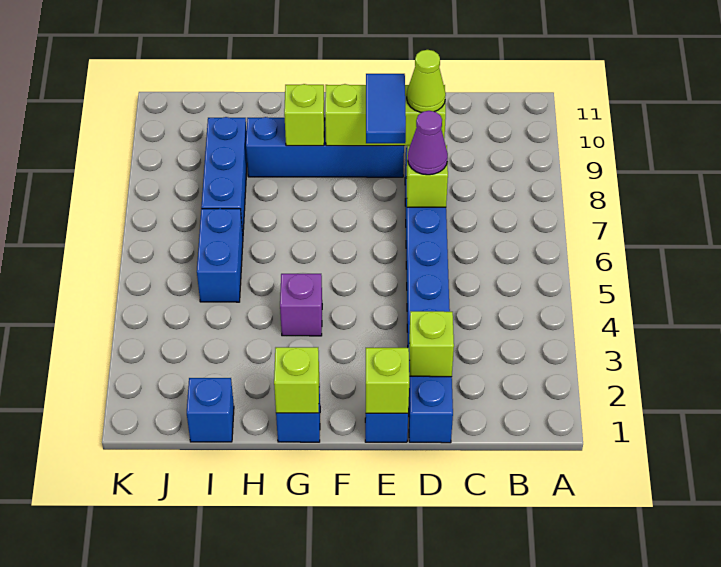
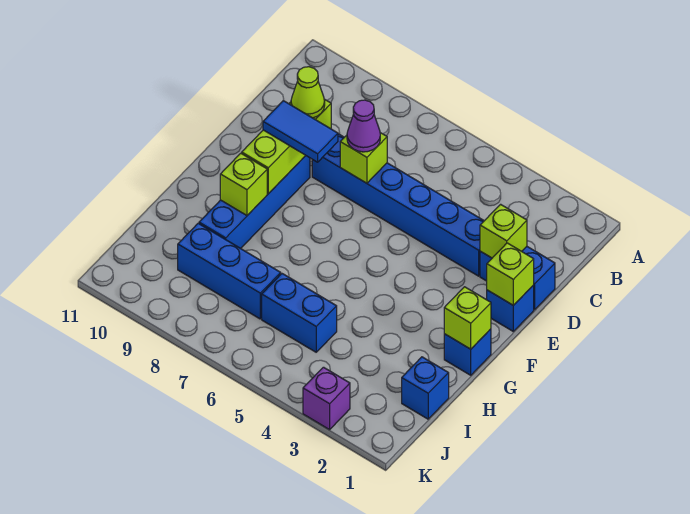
purple 1x1 brick [280,274,322,336] -> purple 1x1 brick moved to [303,367,350,430]

